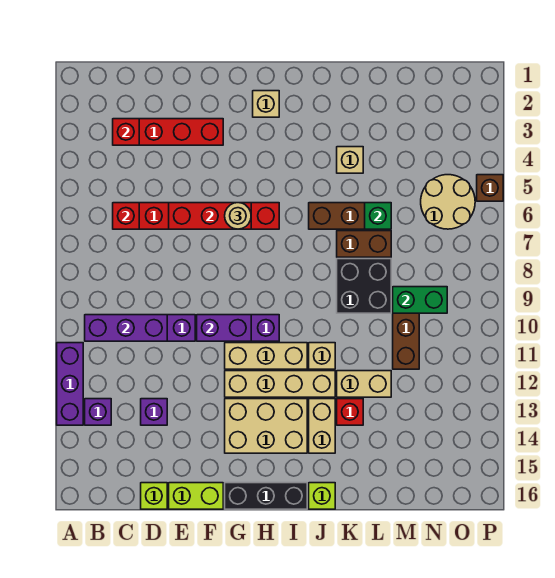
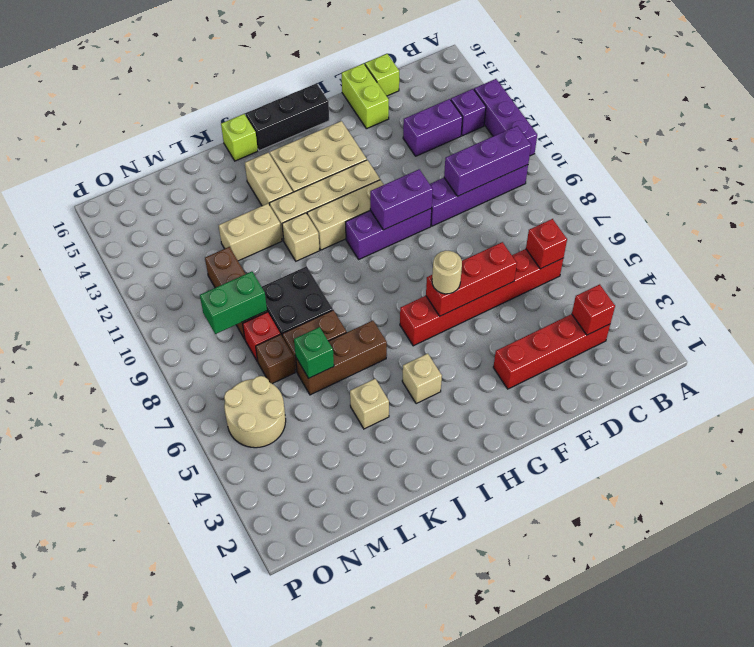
purple 1x1 brick [141,399,167,425] -> purple 1x2 brick [403,99,463,156]
lime 1x2 brick [169,483,223,509] -> lime 1x2 brick turned to [342,63,389,129]
tan 1x1 brick [253,91,279,117] -> tan 1x1 brick moved to [402,354,442,404]
red 1x1 brick [337,399,363,425] -> red 1x1 brick moved to [243,312,280,361]
brown 1x1 brick [477,175,503,201] -> brown 1x1 brick moved to [256,334,295,384]

